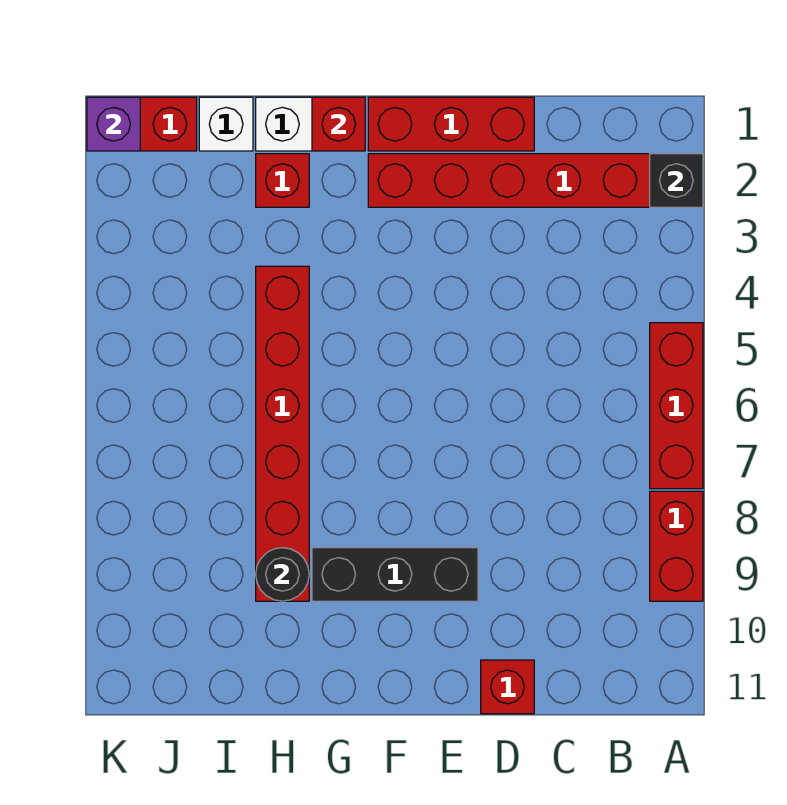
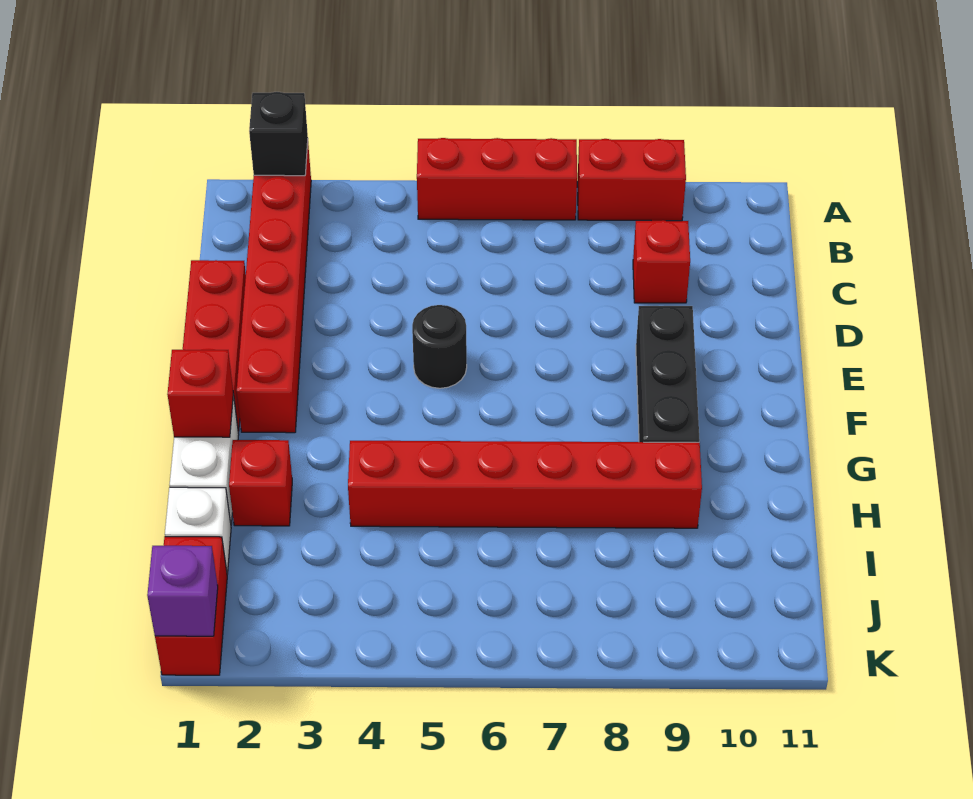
red 1x1 brick [481,660,534,714] -> red 1x1 brick moved to [633,220,690,303]
black 1x1 round brick [256,548,309,601] -> black 1x1 round brick moved to [412,305,467,388]

